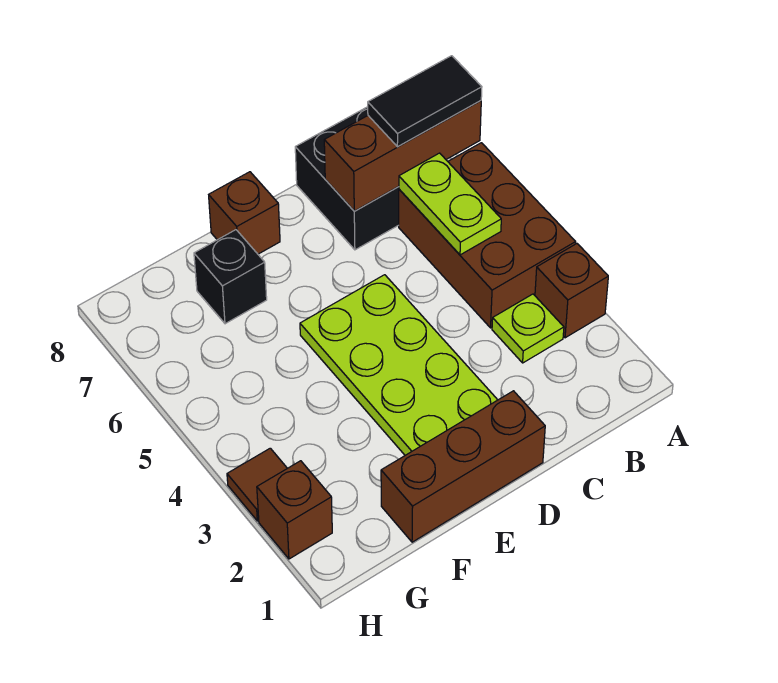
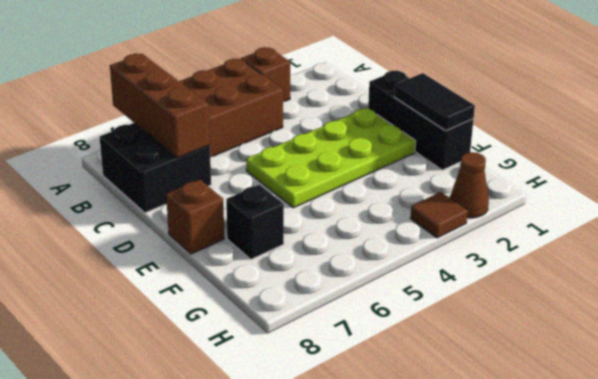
black 1x2 tile [368,56,482,147] -> black 1x2 tile moved to [394,73,475,130]
lime 1x1 plate [492,294,564,363] -> none
lime 1x2 plate [399,153,501,255] -> none
brown 1x3 brick [381,391,545,542] -> black 1x3 brick [368,71,474,170]
brown 1x1 brick [257,461,332,559] -> brown 1x1 cone [450,152,489,218]

